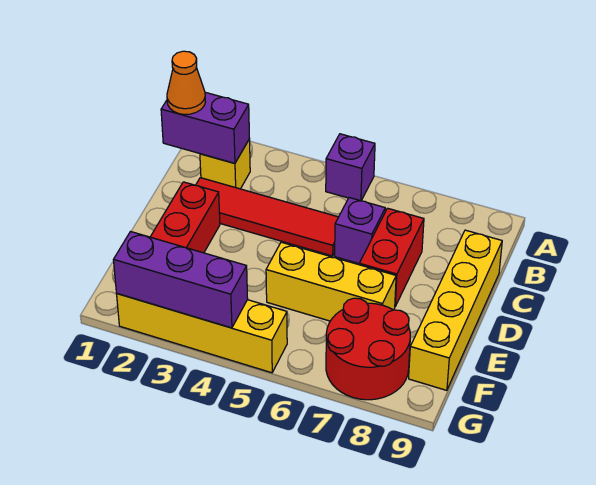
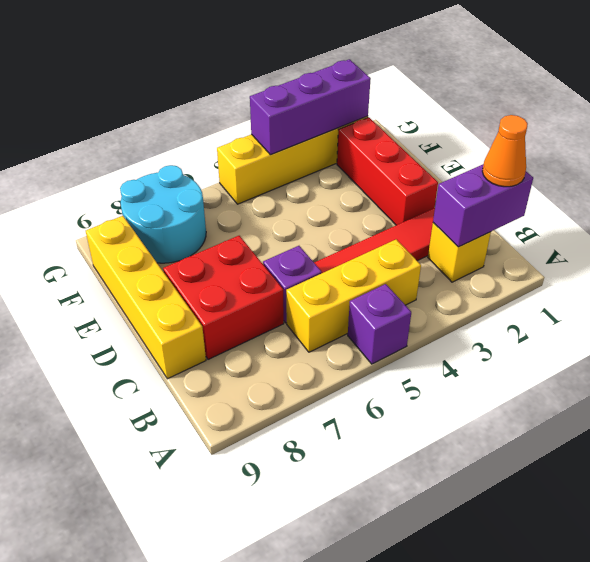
red 1x2 brick [359,208,424,306] -> red 2x2 brick [163,236,284,359]
yellow 1x3 brick [266,242,396,321] -> yellow 1x3 brick moved to [286,239,421,352]
red 2x2 round brick [326,298,410,400] -> cyan 2x2 round brick [120,165,206,263]

